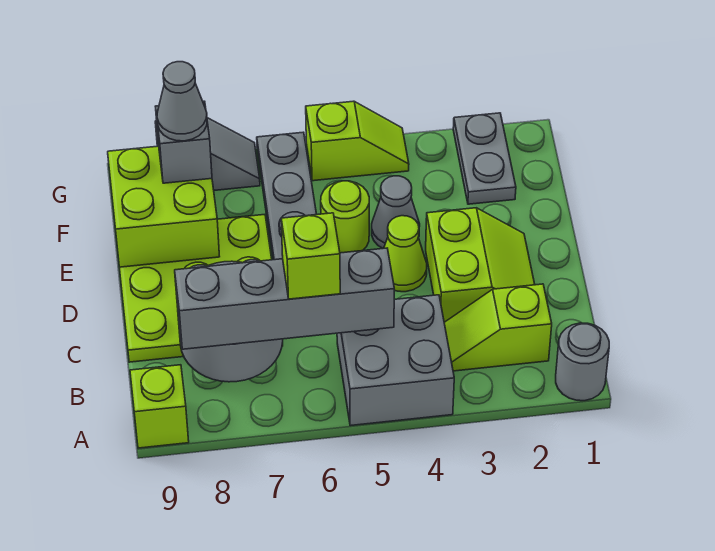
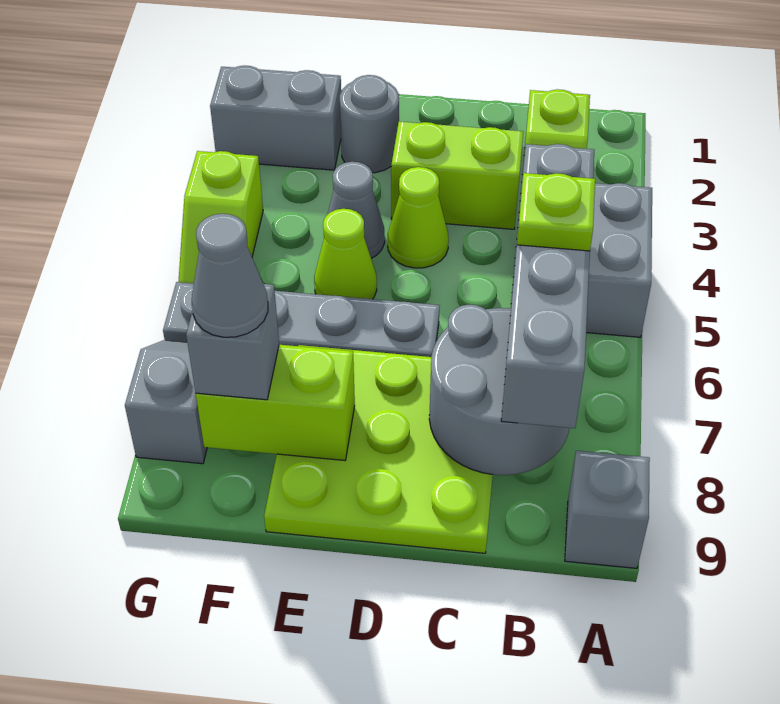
grey 1x1 round brick [556,323,609,401] -> grey 1x1 round brick moved to [340,75,399,173]
lime 1x1 brick [130,365,189,448] -> grey 1x1 brick [565,451,650,568]
lime 1x1 brick [281,213,340,299] -> lime 1x1 plate [517,173,595,251]
lime 1x1 round brick [321,181,369,253] -> lime 1x1 cone [314,209,377,299]
lime 2x2 brick [108,146,220,267] -> lime 1x2 brick [196,345,355,460]
grey 1x2 plate [453,113,516,204] -> grey 1x2 brick [210,66,341,170]
lime 1x2 slope [306,101,409,181] -> lime 1x2 slope turned to [178,151,263,284]

